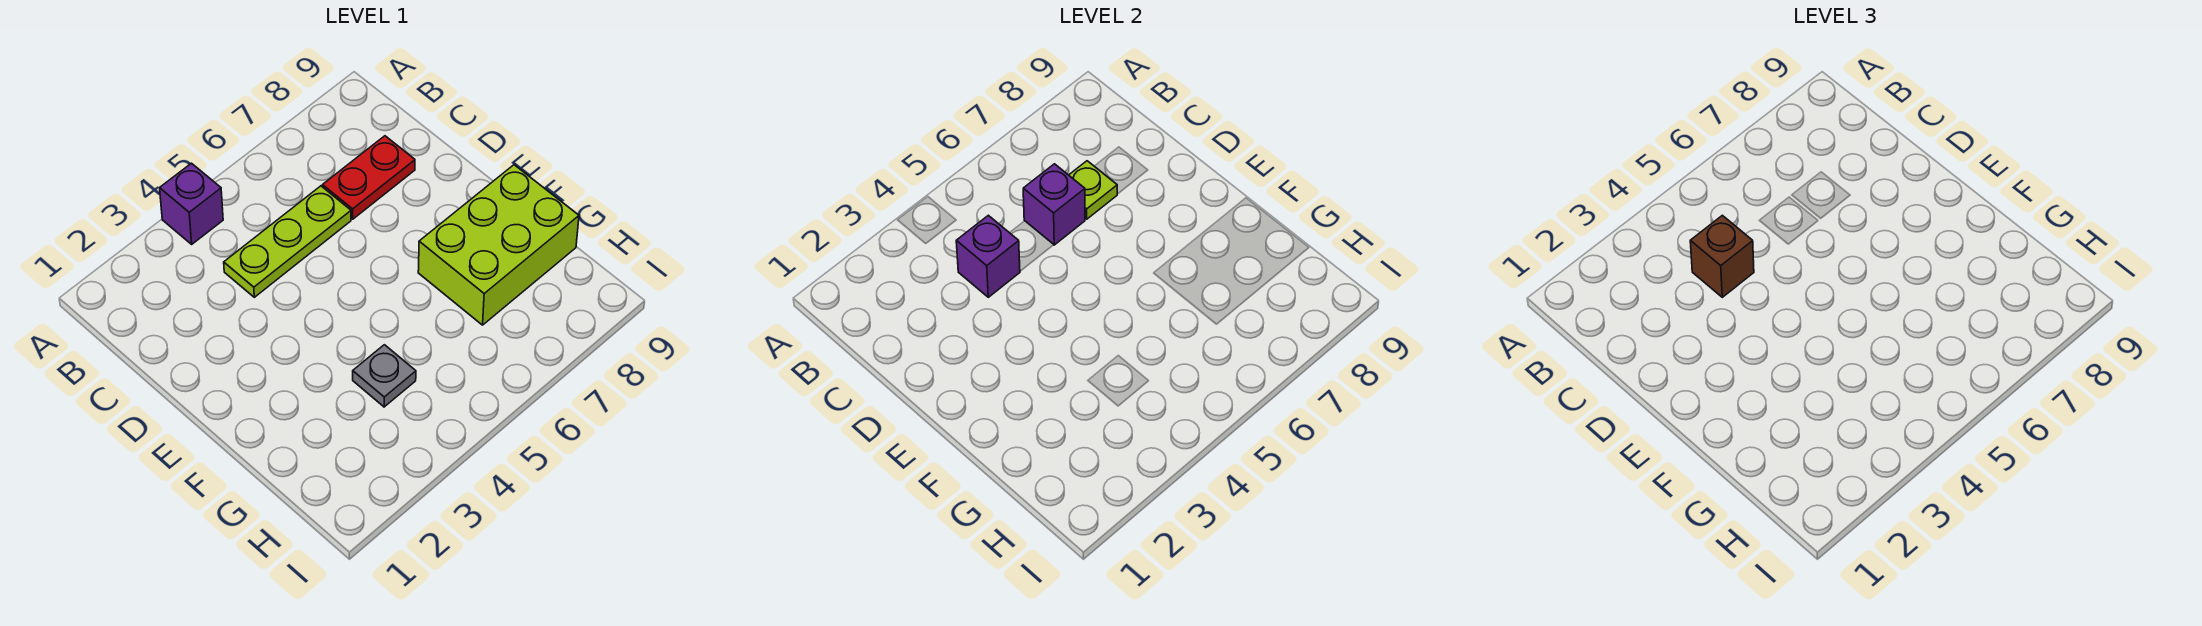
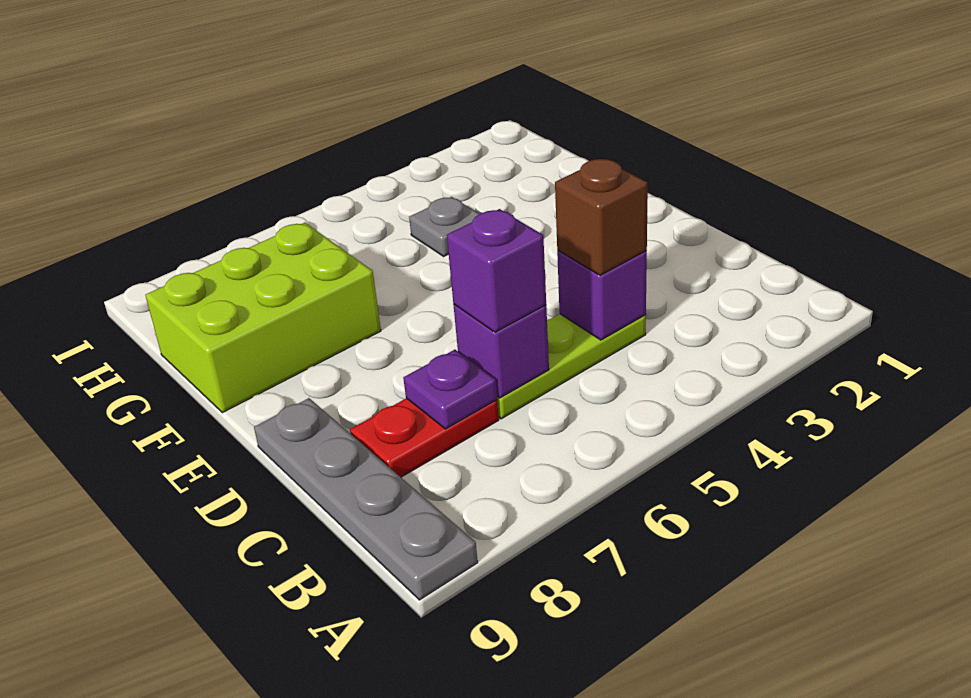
purple 1x1 brick [160,163,223,244] -> purple 1x1 brick moved to [447,209,546,332]
none -> grey 1x4 plate [254,398,478,600]
lime 1x1 plate [1069,161,1117,219] -> purple 1x1 plate [403,350,497,429]

